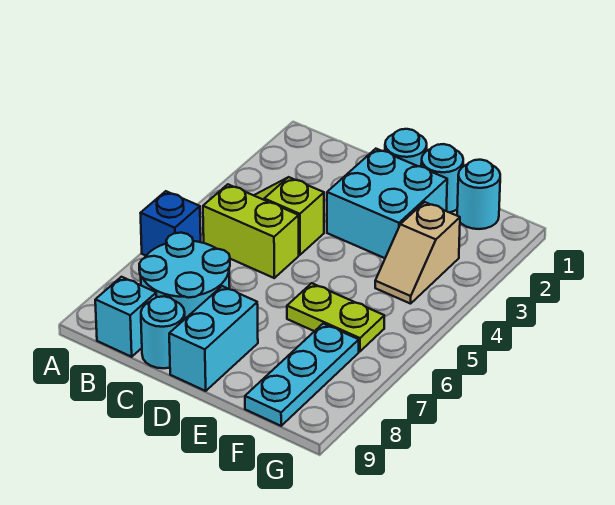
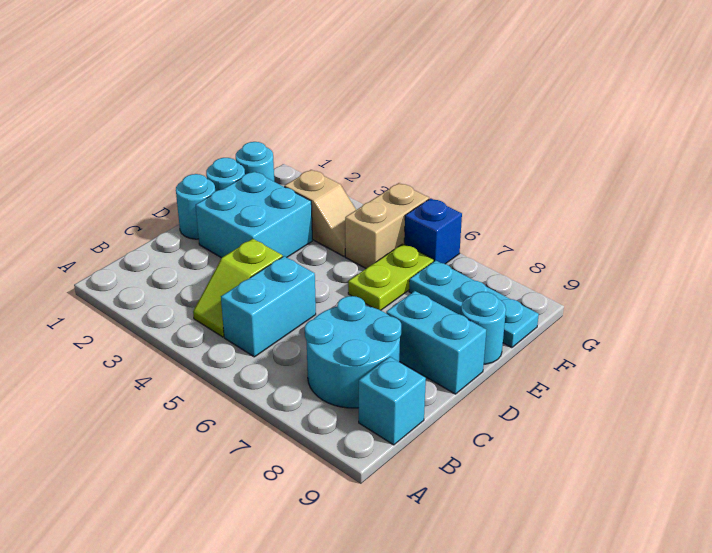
blue 1x1 brick [141,191,201,256] -> blue 1x1 brick moved to [404,198,462,264]
lime 1x2 brick [203,184,299,278] -> cyan 1x2 brick [221,256,316,357]
cyan 1x1 round brick [141,296,185,368] -> cyan 1x1 round brick moved to [461,292,506,364]
none -> tan 1x2 brick [345,183,429,268]

